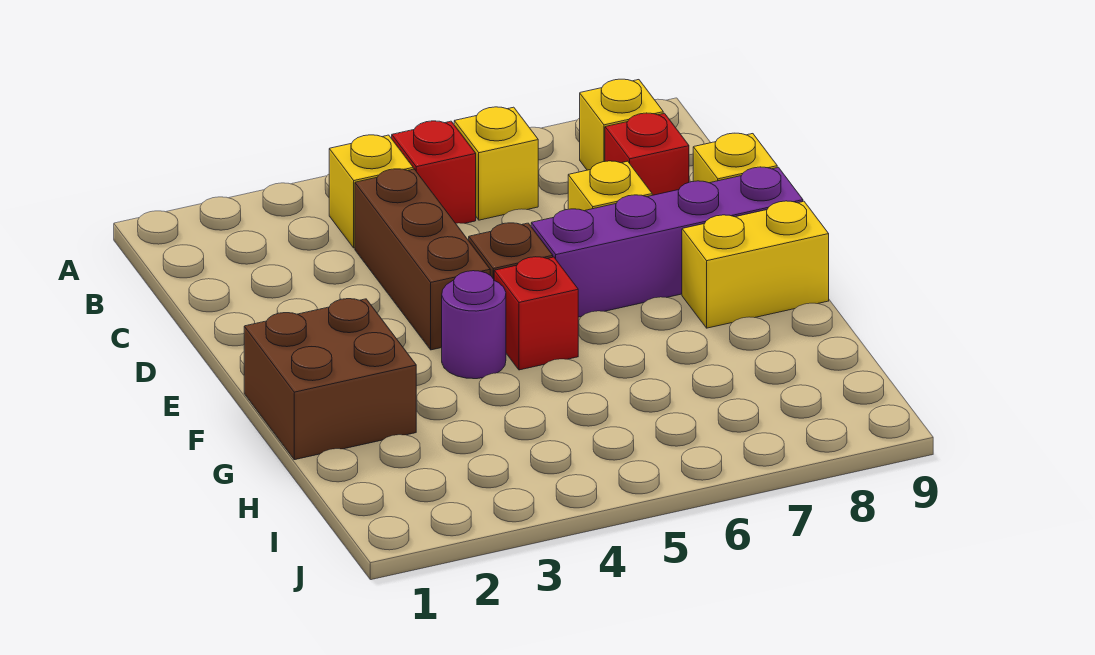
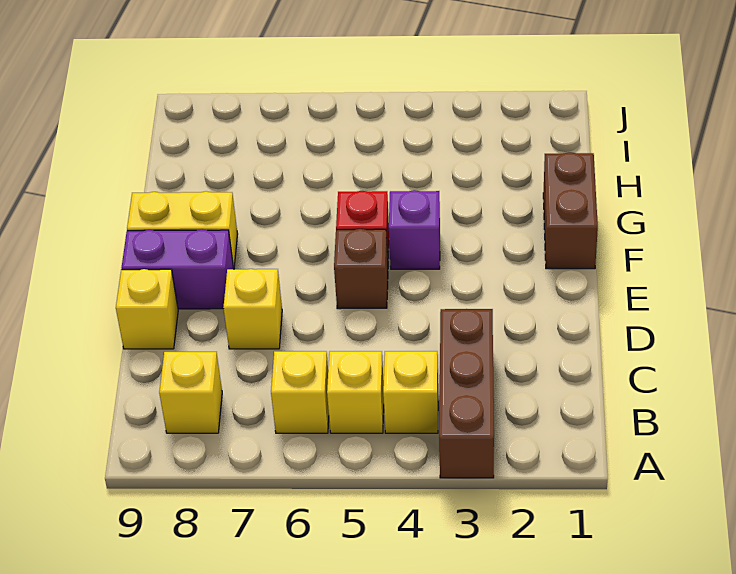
red 1x1 brick [392,121,476,223] -> yellow 1x1 brick [327,351,384,433]
brown 1x3 brick [355,169,490,350] -> brown 1x3 brick moved to [439,309,494,478]
red 1x1 brick [605,113,689,195] -> none
purple 1x4 brick [531,167,803,317] -> purple 1x2 brick [122,230,234,309]
brown 2x2 brick [244,299,416,460] -> brown 1x2 brick [543,152,598,269]
purple 1x1 round brick [442,271,506,379] -> purple 1x1 brick [389,190,440,269]

